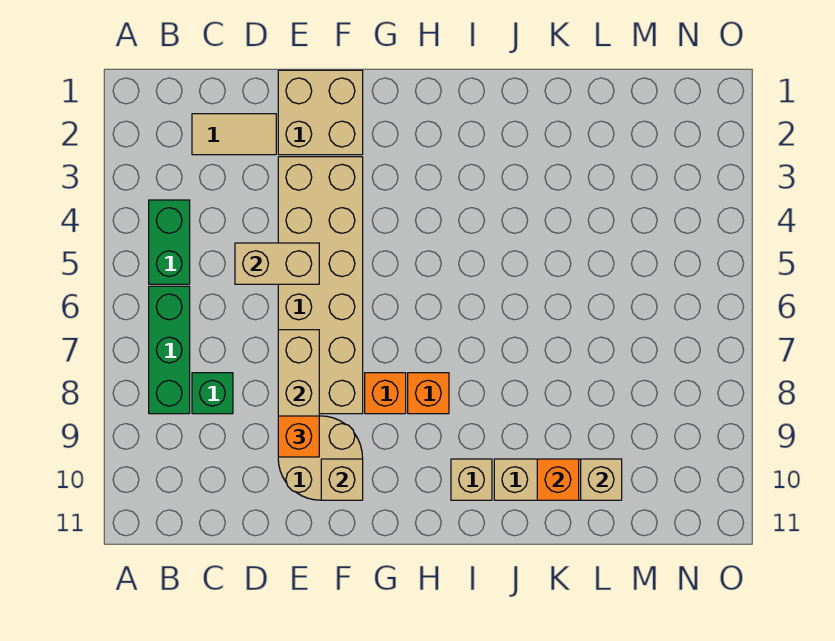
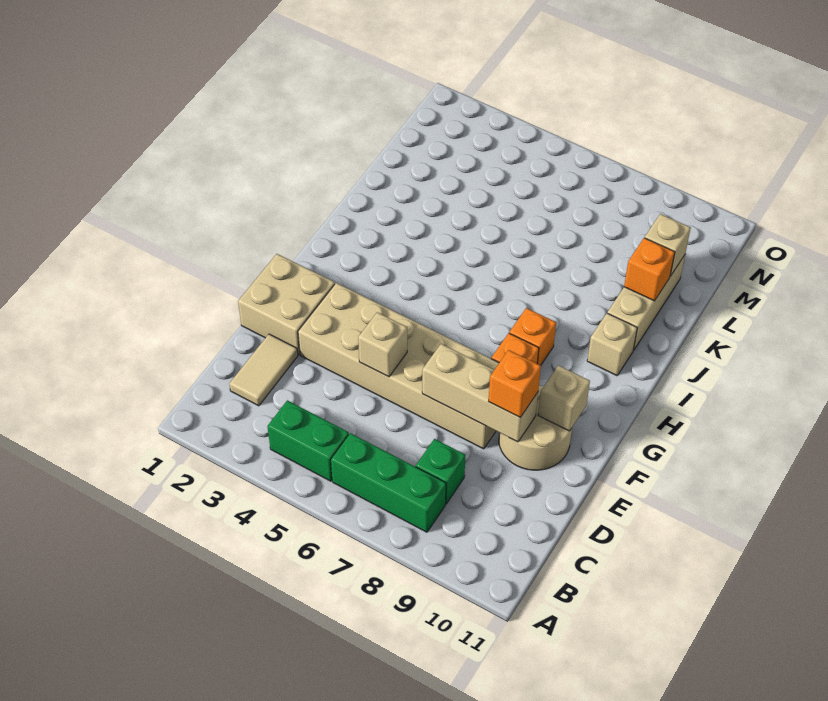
tan 1x2 brick [235,243,319,284] -> tan 1x1 brick [358,312,407,377]

